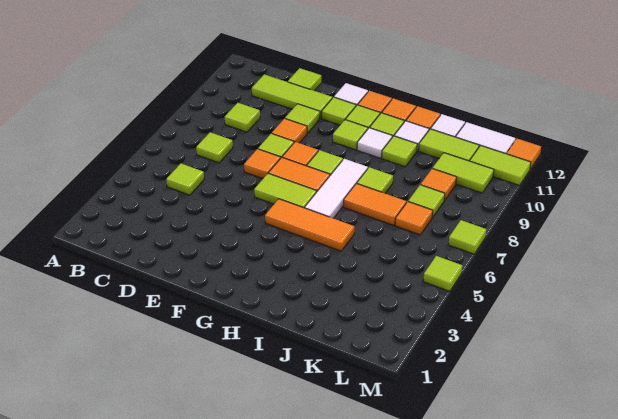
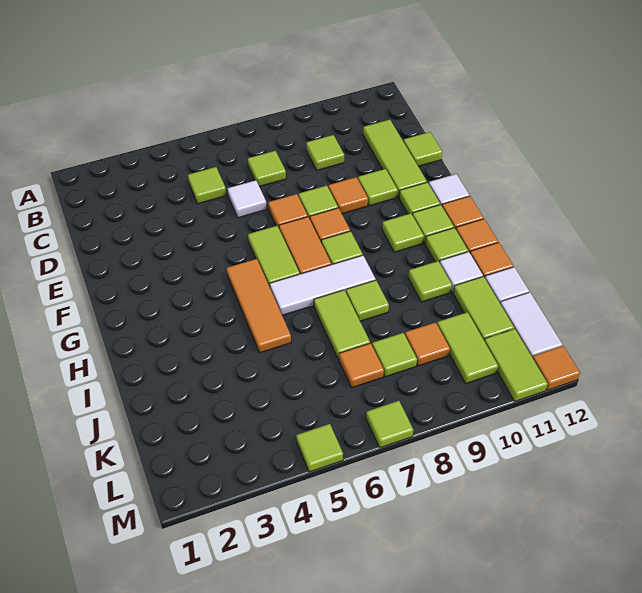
white 1x1 tile [357,128,392,158] -> white 1x1 tile moved to [228,180,267,218]
orange 1x2 tile [344,184,406,225] -> lime 1x2 tile [314,290,370,359]

